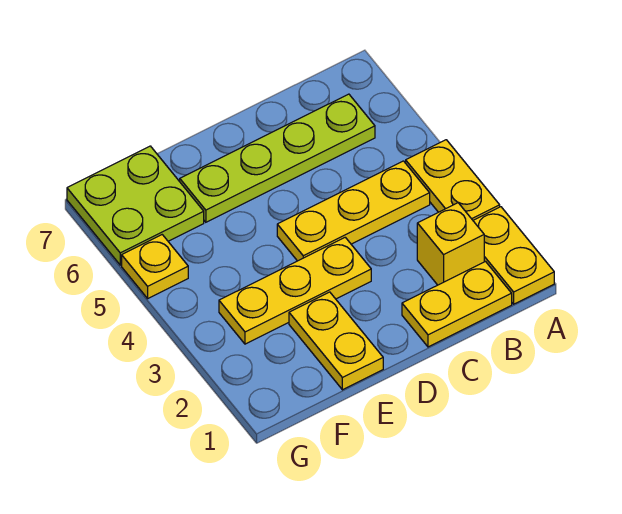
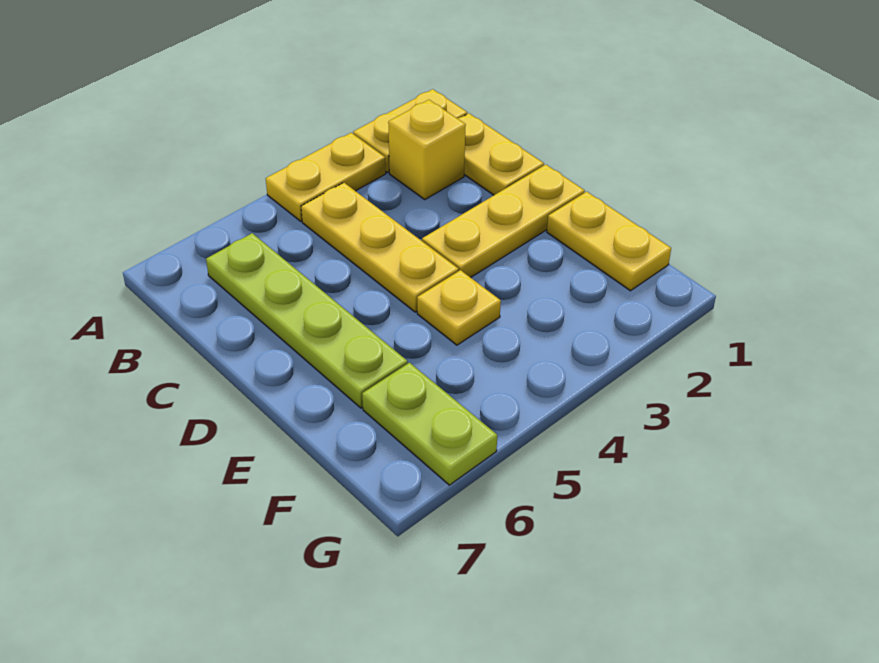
yellow 1x3 plate [219,237,371,344] -> yellow 1x3 plate turned to [422,165,585,278]
yellow 1x2 plate [289,292,383,390] -> yellow 1x2 plate turned to [547,192,671,291]
lime 2x2 plate [67,146,204,265] -> lime 1x2 plate [362,363,497,485]
yellow 1x1 plate [122,235,188,298] -> yellow 1x1 plate moved to [417,270,501,345]

